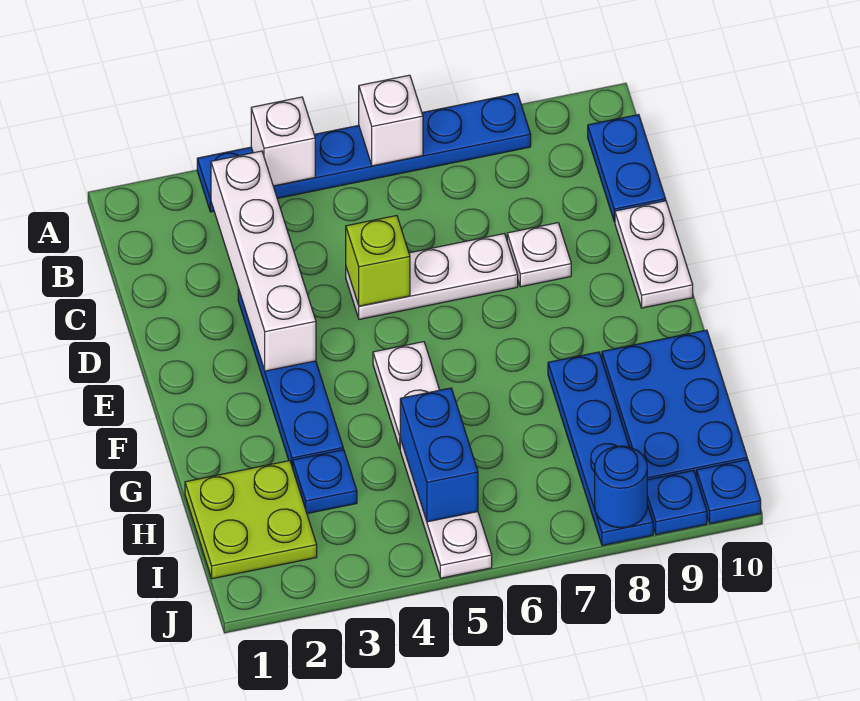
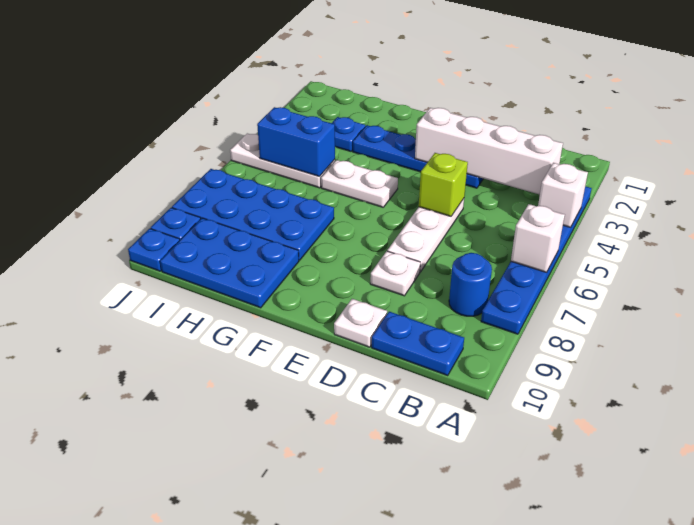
white 1x2 plate [615,201,693,308] -> white 1x1 plate [334,299,387,347]
blue 1x4 plate [548,352,653,545] -> blue 2x4 plate [172,169,334,260]
lime 2x2 plate [185,461,317,579] -> none
blue 1x1 round brick [595,446,647,528] -> blue 1x1 round brick moved to [449,253,492,316]

